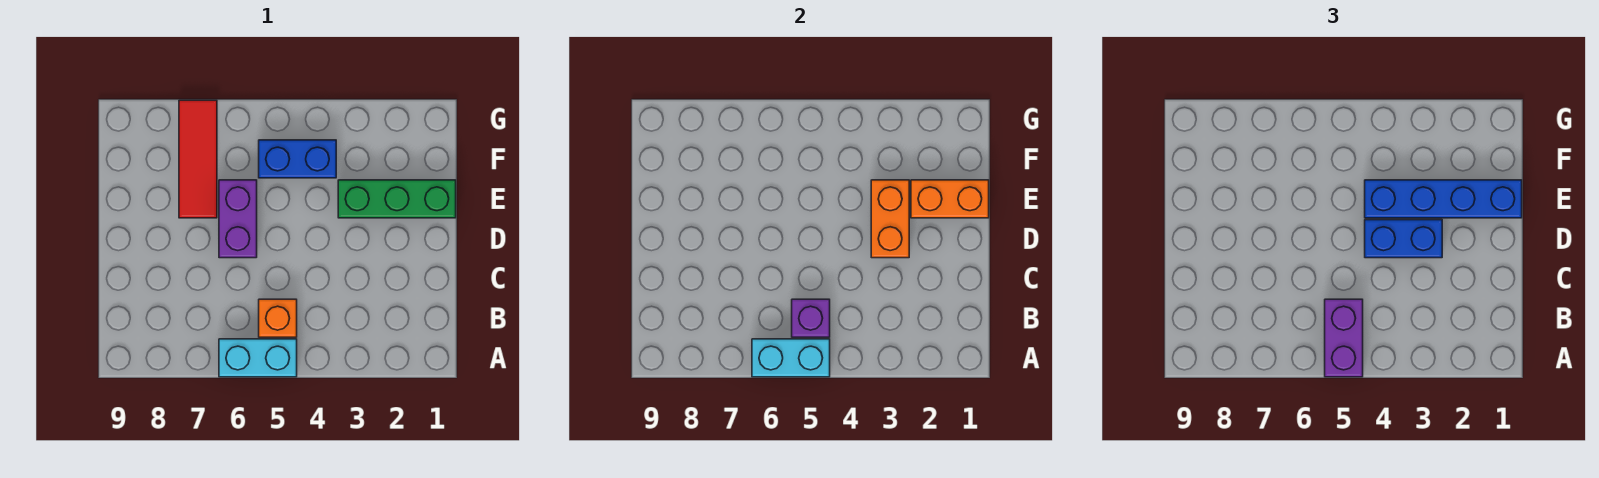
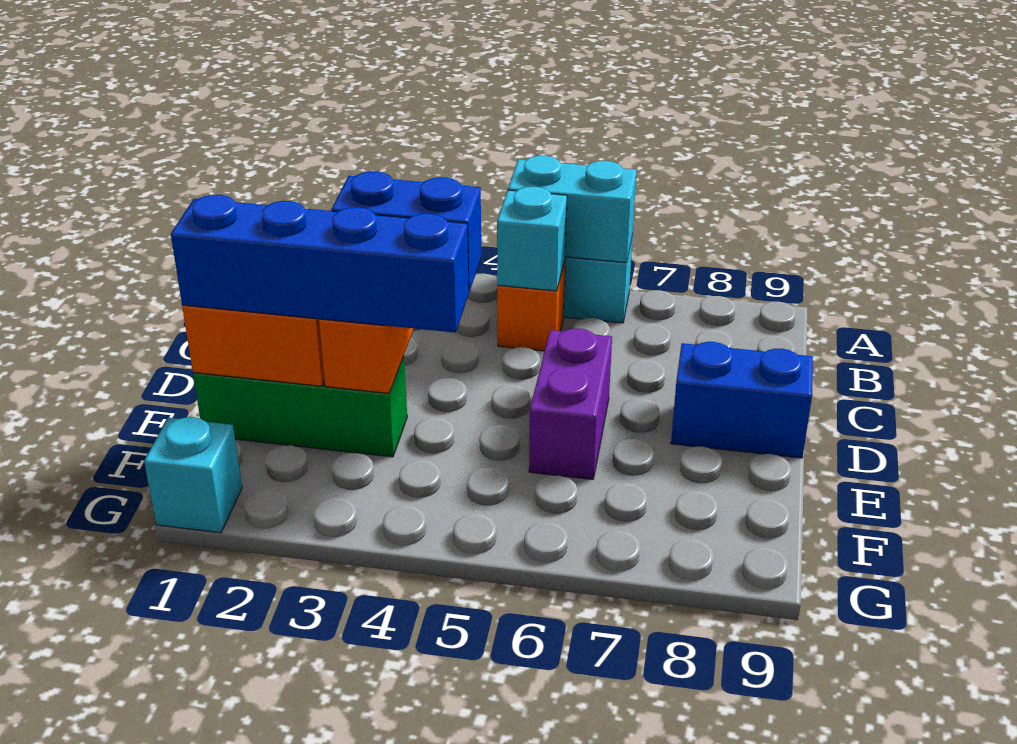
purple 1x2 brick [1325,299,1363,377] -> none
purple 1x1 brick [792,299,830,337] -> cyan 1x1 brick [497,187,567,291]
red 1x3 tile [179,100,217,218] -> none
blue 1x2 brick [259,140,336,178] -> blue 1x2 brick moved to [671,342,813,458]
none -> cyan 1x1 brick [144,417,242,533]

